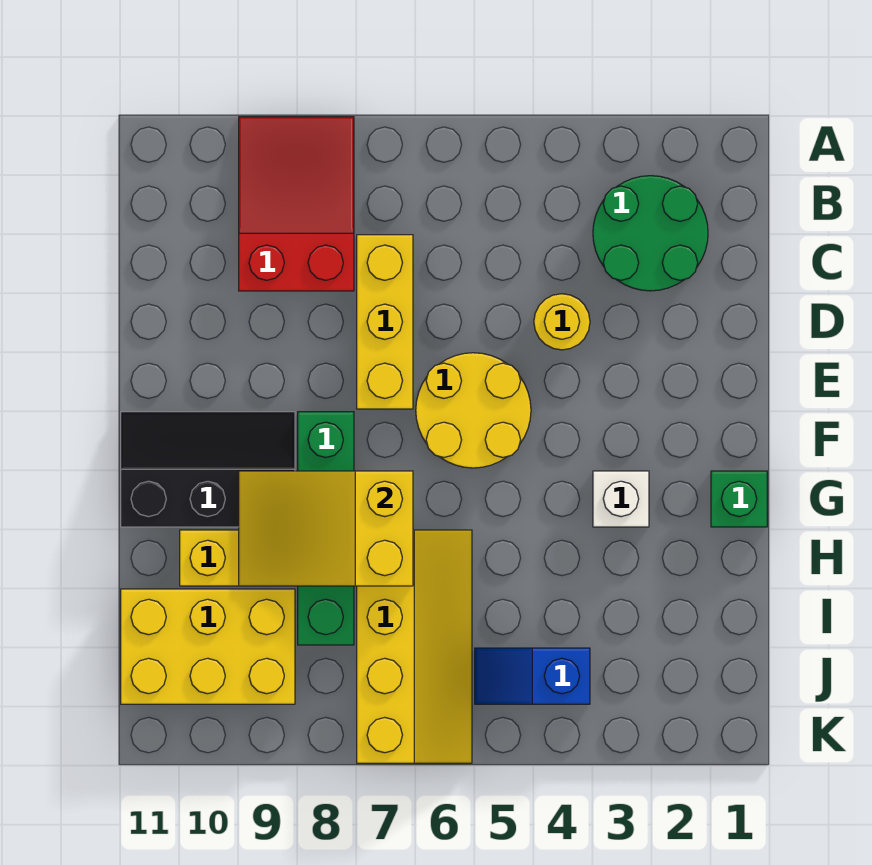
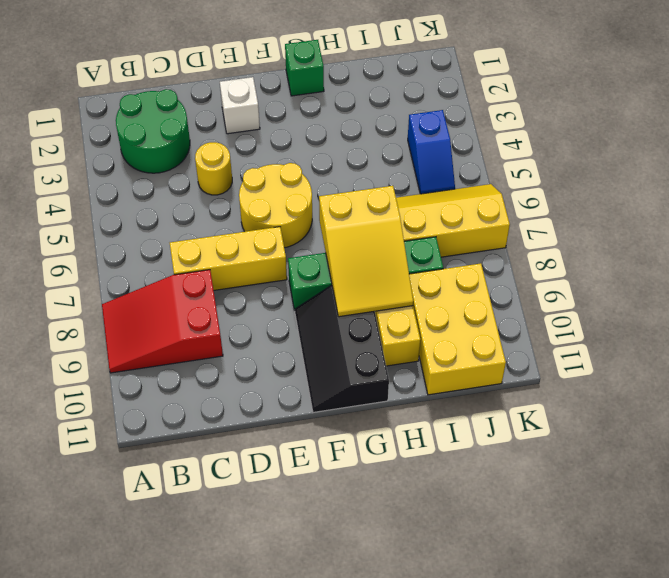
white 1x1 brick [593,471,649,527] -> white 1x1 brick moved to [220,77,260,134]

